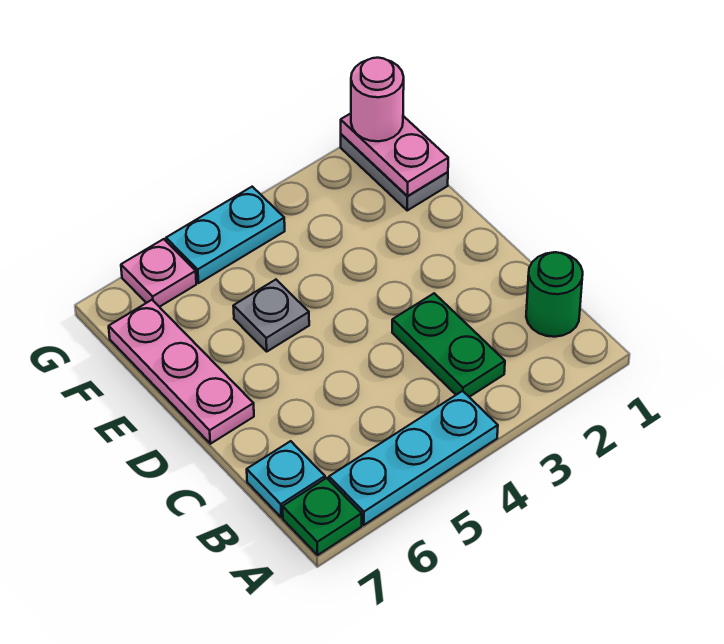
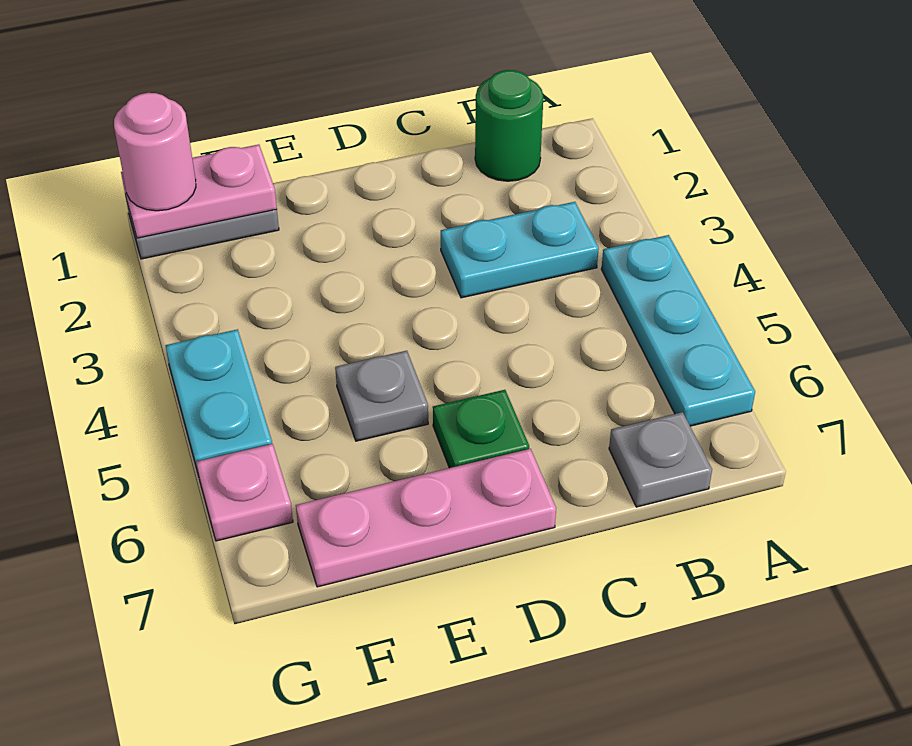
green 1x1 plate [283,478,362,555] -> green 1x1 plate moved to [433,390,529,468]
green 1x2 plate [392,293,505,397] -> cyan 1x2 plate [441,202,599,298]
cyan 1x1 plate [247,441,325,517] -> grey 1x1 plate [609,412,712,507]

